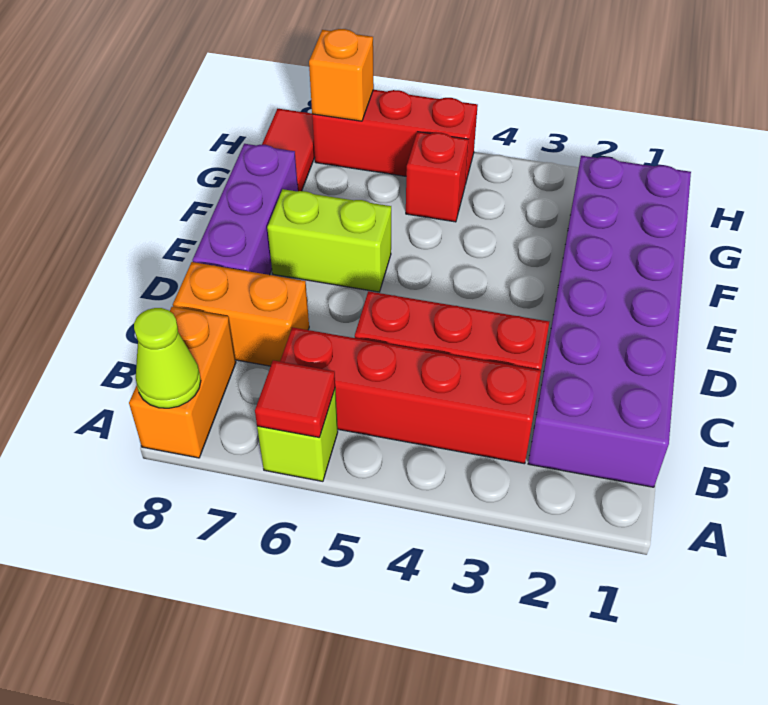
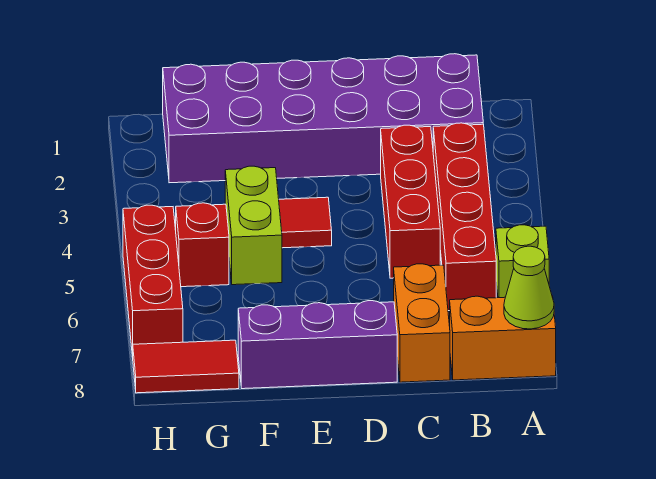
red 1x1 tile [255,360,335,438] -> red 1x1 tile moved to [279,197,332,248]
lime 1x2 brick [267,189,391,292] -> lime 1x2 brick moved to [225,166,282,285]
orange 1x1 brick [309,29,374,121] -> none

